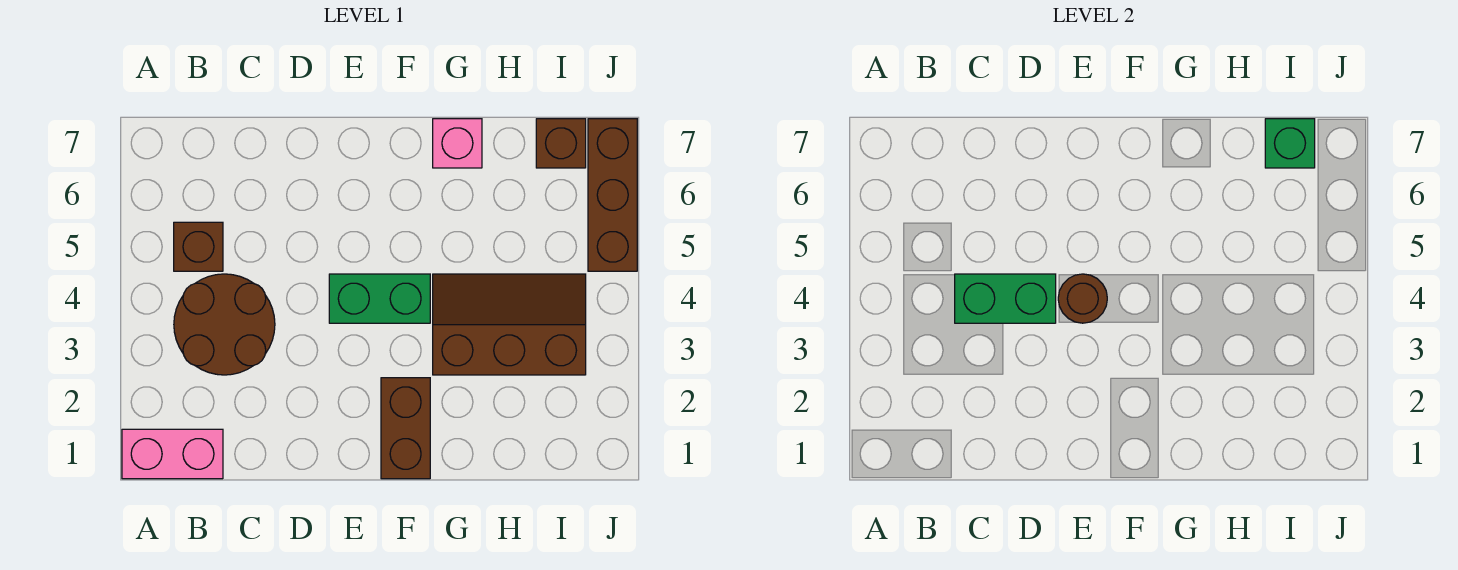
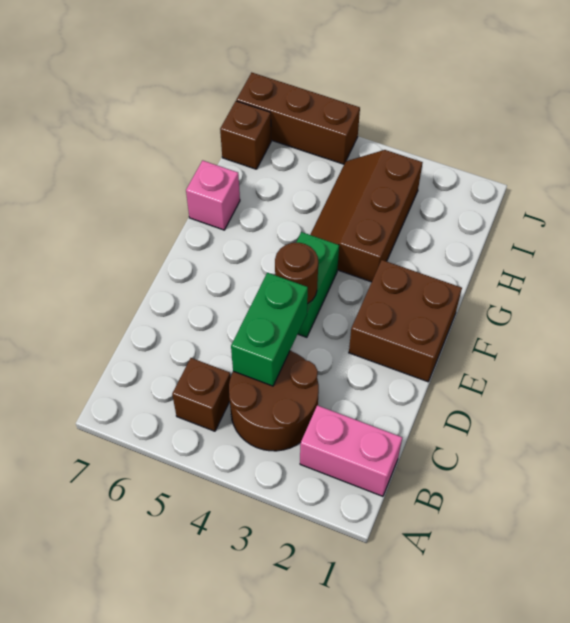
pink 1x2 brick [122,429,223,479] -> pink 1x2 brick turned to [300,405,402,496]
brown 1x2 brick [381,378,430,479] -> brown 2x2 brick [349,260,462,382]
green 1x1 brick [1265,119,1315,168] -> none

